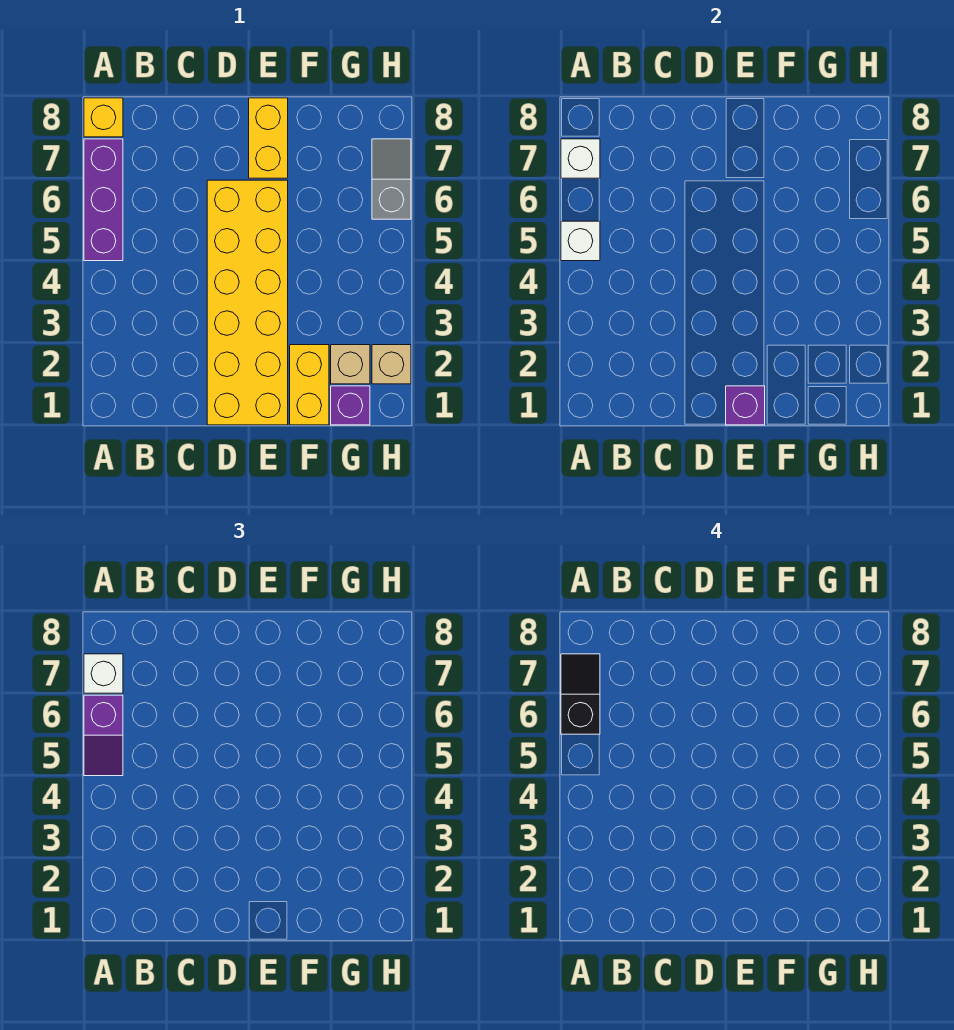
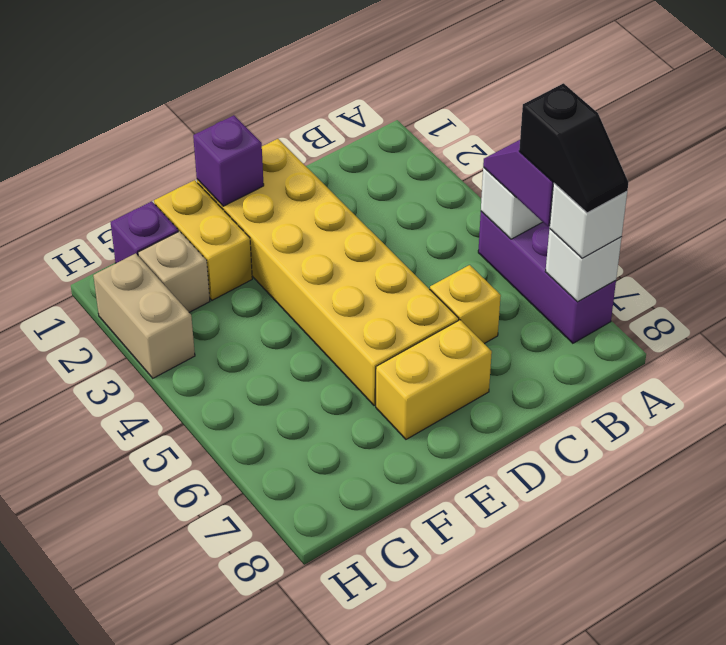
yellow 1x1 brick [84,98,123,137] -> yellow 1x1 brick moved to [430,265,501,344]
yellow 1x2 brick [249,98,288,178] -> yellow 1x2 brick turned to [376,320,492,439]
tan 1x1 brick [372,345,411,384] -> tan 1x2 brick [93,253,195,378]
grey 1x2 slope [372,139,411,219] -> none

